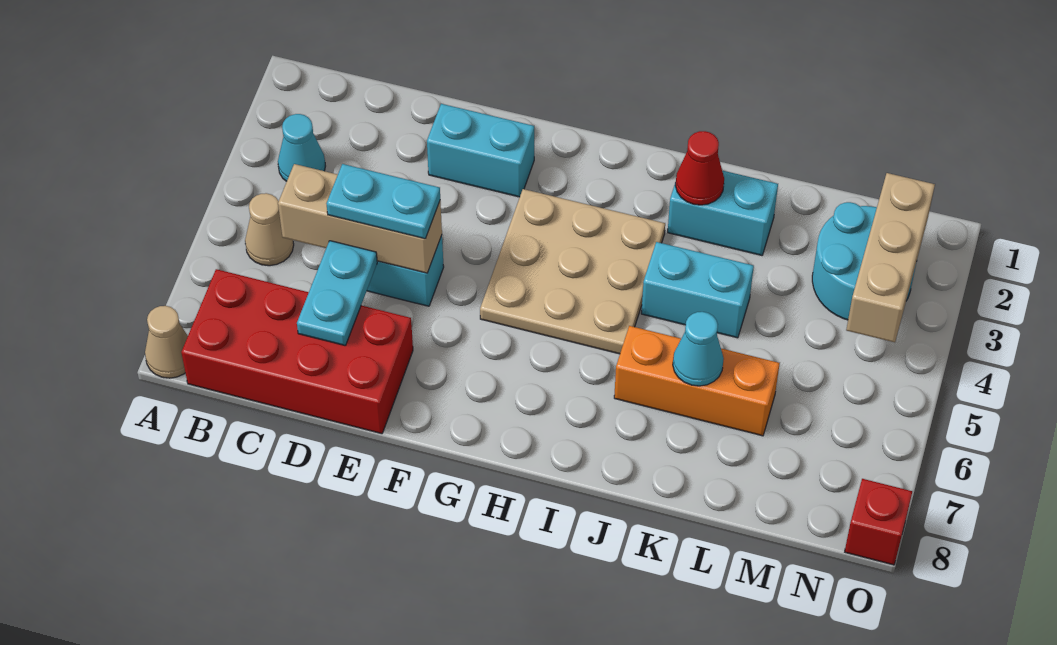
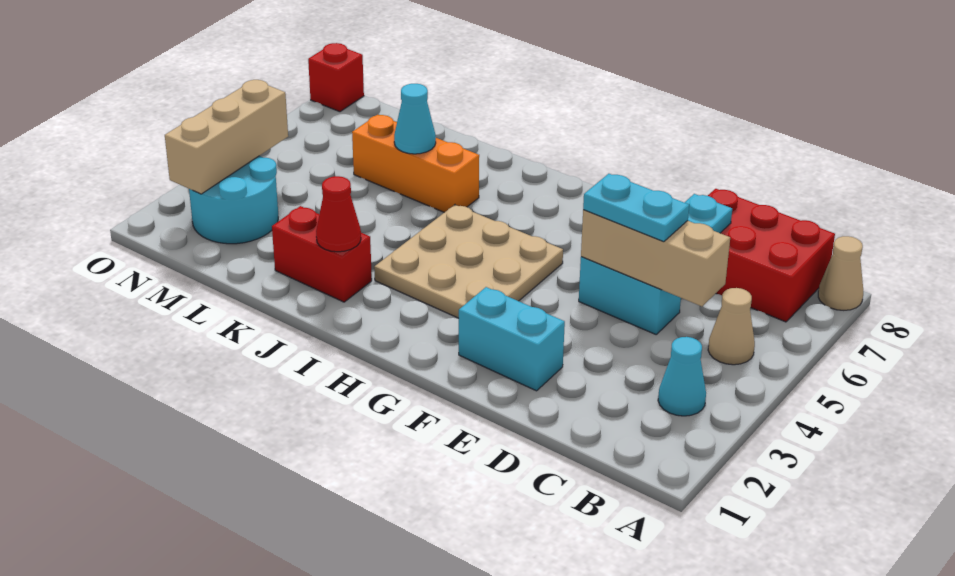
red 2x4 brick [181,269,413,434] -> red 2x3 brick [708,189,835,322]
cyan 1x2 brick [668,171,778,255] -> red 1x2 brick [272,206,372,302]
cyan 1x2 brick [641,242,754,338] -> none

